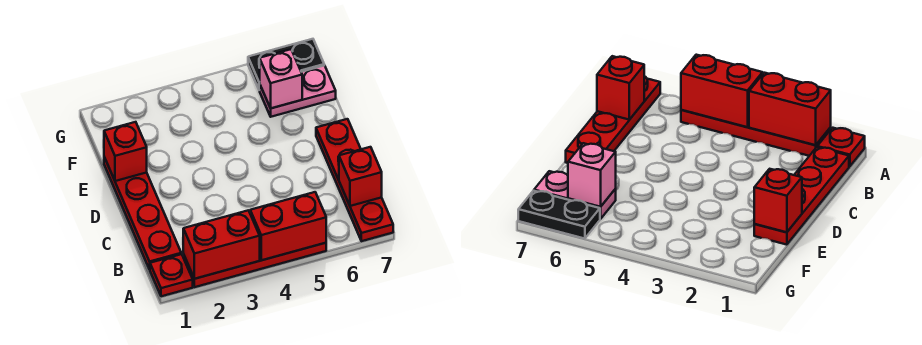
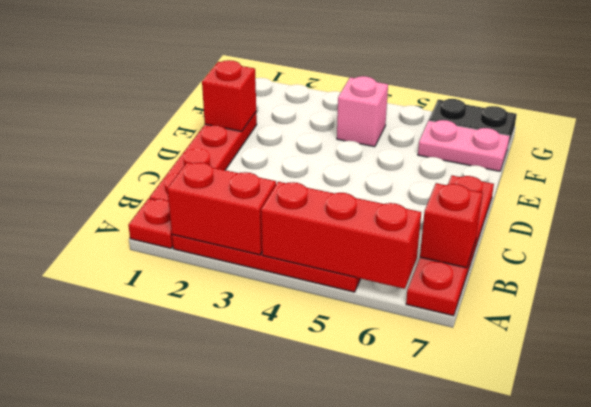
red 1x2 brick [250,192,326,260] -> red 1x3 brick [261,182,421,289]
pink 1x1 brick [260,49,302,108] -> pink 1x1 brick moved to [337,76,388,147]

